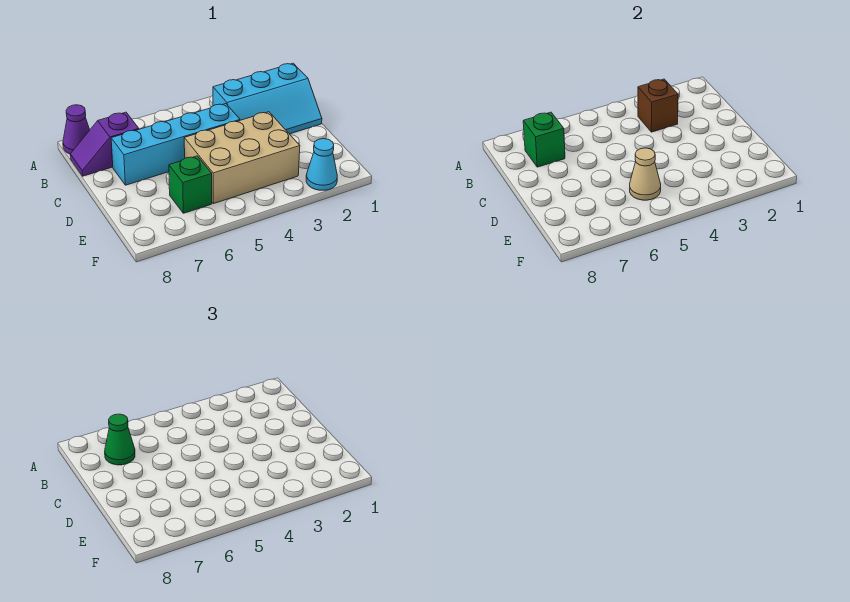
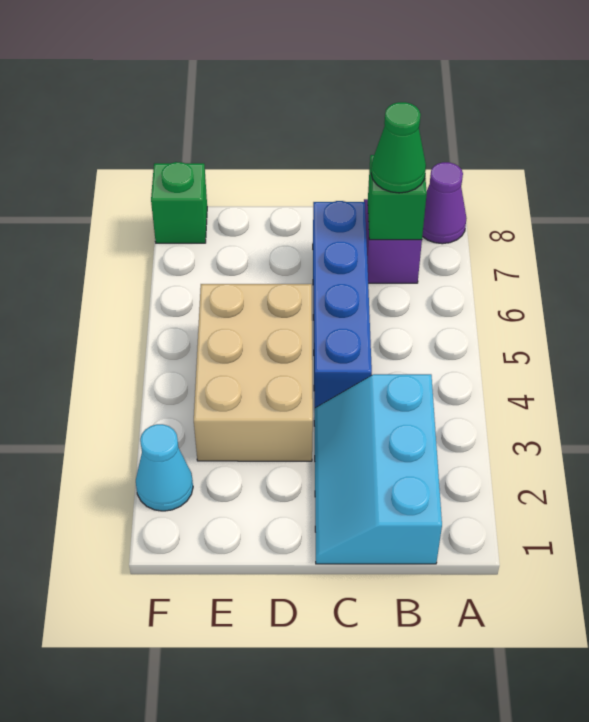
brown 1x1 brick [638,79,678,132] -> none
cyan 1x4 brick [111,104,240,185] -> blue 1x4 brick [313,201,372,410]
tan 1x1 cone [630,148,661,200] -> none
green 1x1 brick [169,156,212,213] -> green 1x1 brick moved to [151,162,207,243]

